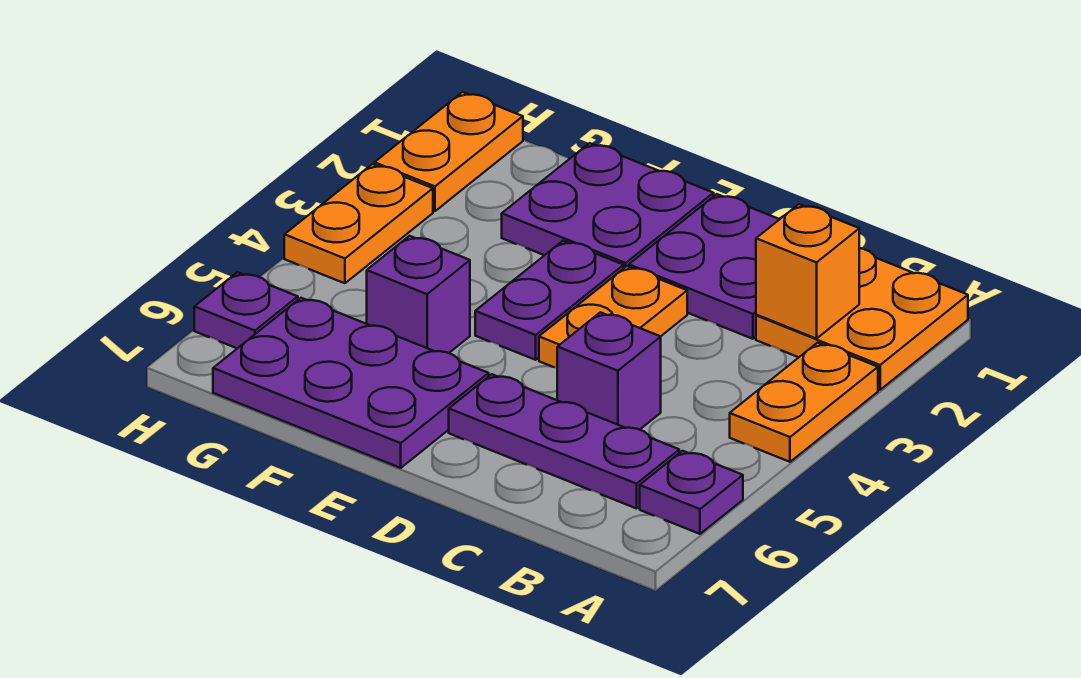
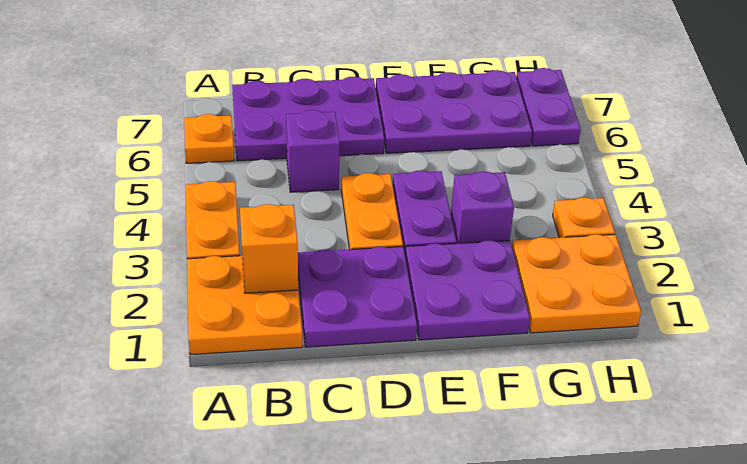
purple 1x1 plate [640,451,743,534] -> orange 1x1 plate [184,114,234,163]
purple 1x3 plate [449,374,679,509] -> purple 2x3 plate [232,77,384,161]
purple 1x1 brick [367,236,470,353] -> purple 1x1 brick moved to [451,171,514,243]
orange 1x2 plate [375,92,523,211] -> orange 2x2 plate [512,234,641,333]
orange 1x2 plate [284,164,433,283] -> orange 1x1 plate [553,198,615,238]
purple 1x1 plate [194,272,298,348] -> purple 1x2 plate [516,68,581,146]

